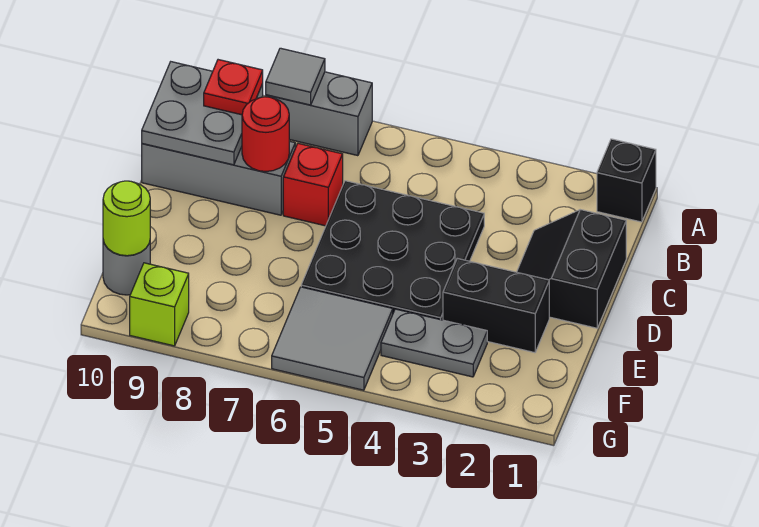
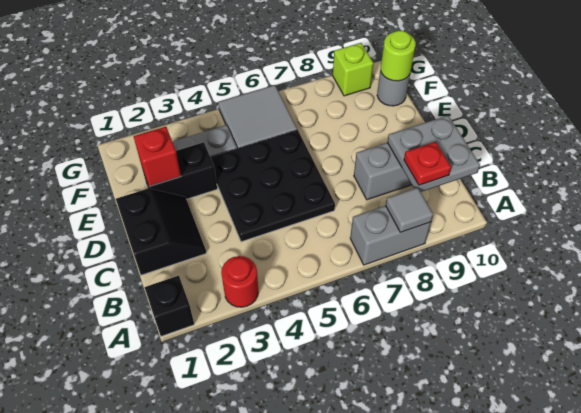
red 1x1 brick [283,143,343,226] -> red 1x1 brick moved to [134,127,181,187]
red 1x1 round brick [242,97,289,172] -> red 1x1 round brick moved to [221,256,258,307]

